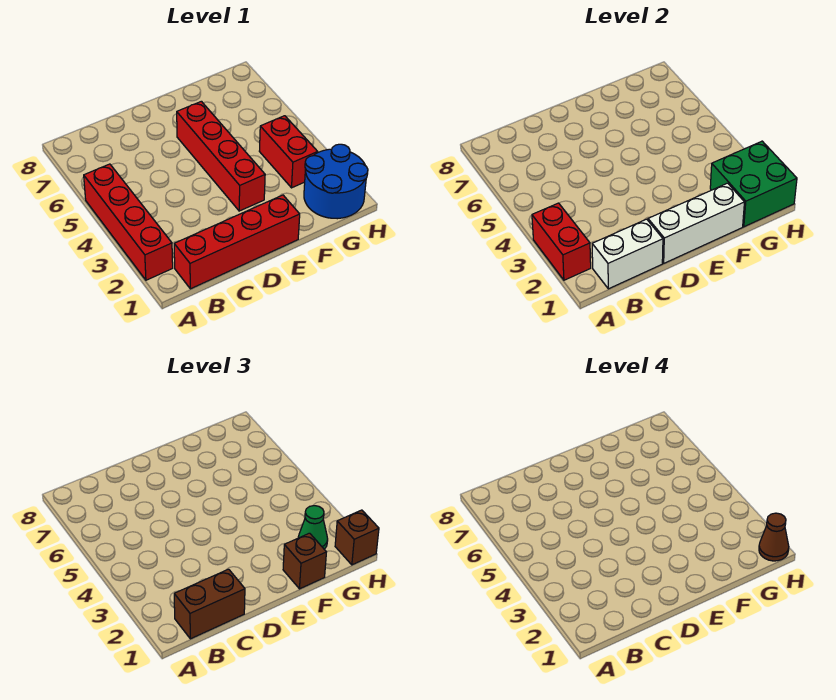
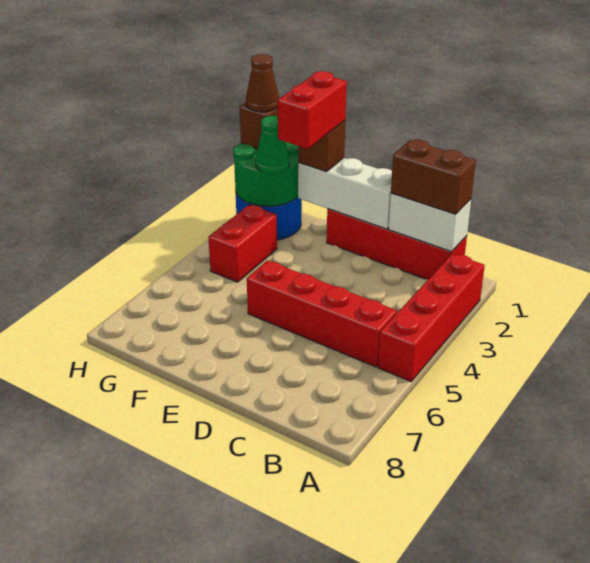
red 1x2 brick [532,203,591,280] -> red 1x2 brick moved to [278,71,347,149]
red 1x4 brick [177,101,265,211] -> red 1x4 brick turned to [247,260,397,367]
green 2x2 brick [710,141,797,227] -> green 2x2 round brick [233,142,298,206]

